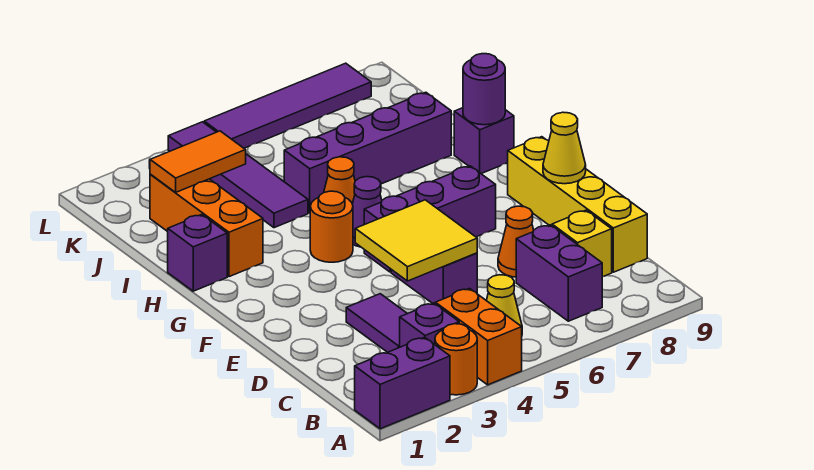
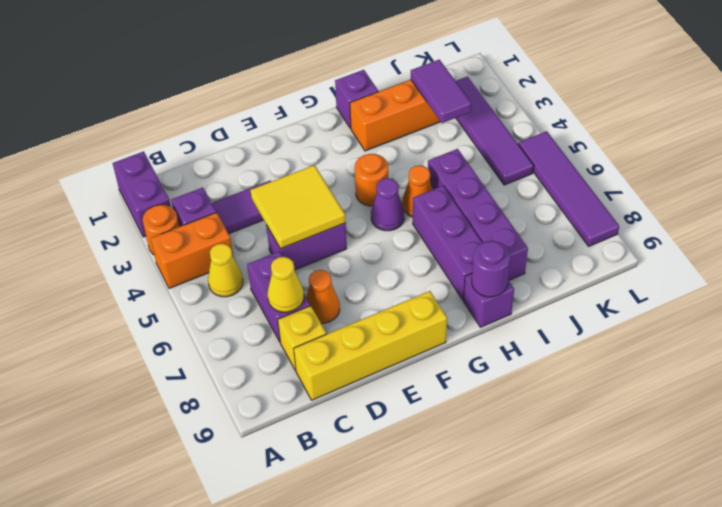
purple 1x2 brick [516,225,602,321] -> purple 1x2 brick turned to [247,251,310,342]
yellow 1x1 cone [543,112,586,184] -> yellow 1x1 cone moved to [267,257,304,312]
purple 1x3 brick [364,166,496,272] -> purple 1x3 brick moved to [413,186,482,300]
purple 1x4 tile [168,122,308,228] -> purple 1x4 tile turned to [456,77,534,185]
orange 1x2 tile [150,131,246,193] -> purple 1x2 tile [411,60,471,123]

